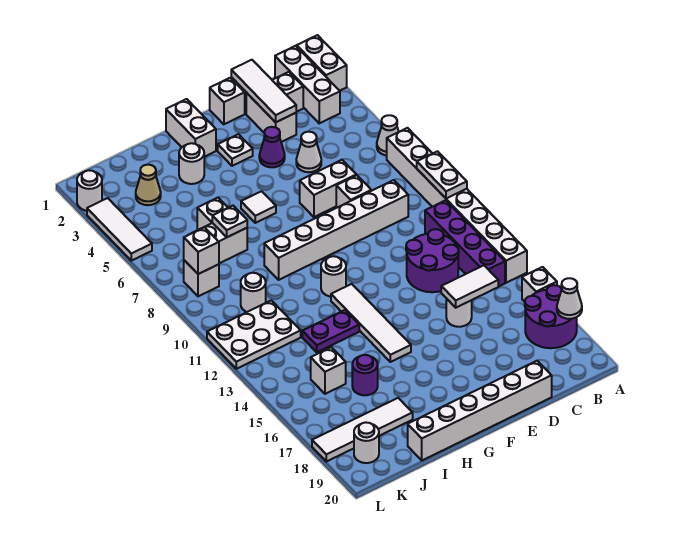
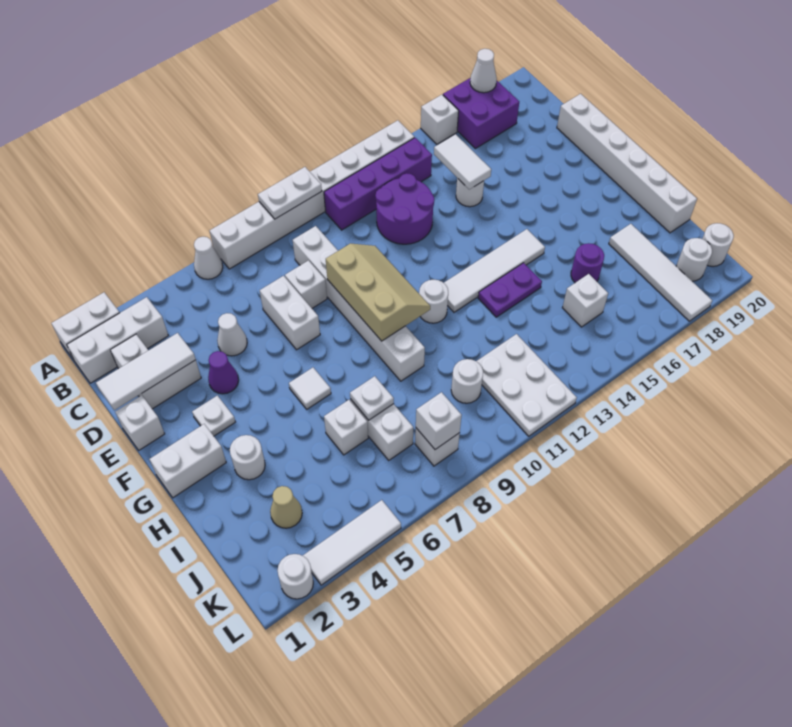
purple 2x2 round brick [525,285,577,348] -> purple 2x2 brick [443,78,519,149]
none -> tan 2x3 slope [326,244,430,341]
purple 1x2 plate [302,310,359,352] -> purple 1x2 plate turned to [478,263,542,317]
none -> white 1x1 round brick [702,223,734,266]

